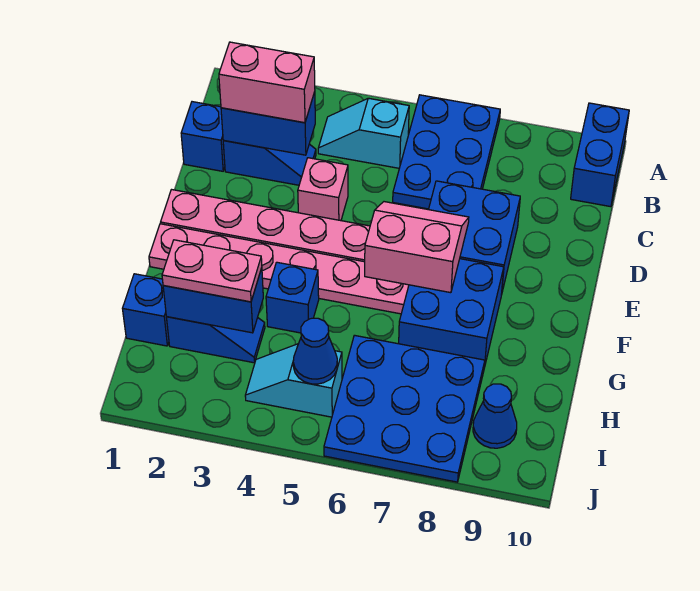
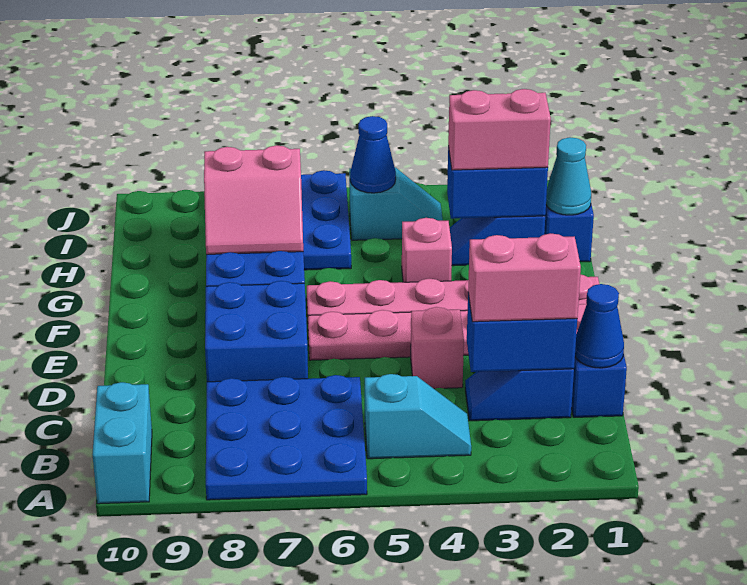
blue 2x3 plate [393,95,500,209] -> blue 3x3 plate [206,375,367,500]
blue 1x2 brick [571,103,629,207] -> cyan 1x2 brick [92,382,152,504]
pink 2x2 slope [365,202,469,293] -> pink 2x2 slope moved to [204,145,303,254]
blue 1x1 brick [266,262,319,333] -> pink 1x1 brick [402,218,452,282]
none -> cyan 1x1 cone [546,137,591,215]
pink 1x2 plate [162,240,262,302] -> pink 1x2 brick [448,89,551,170]
blue 1x1 cone [473,384,517,448] -> blue 1x1 cone moved to [575,284,624,368]

